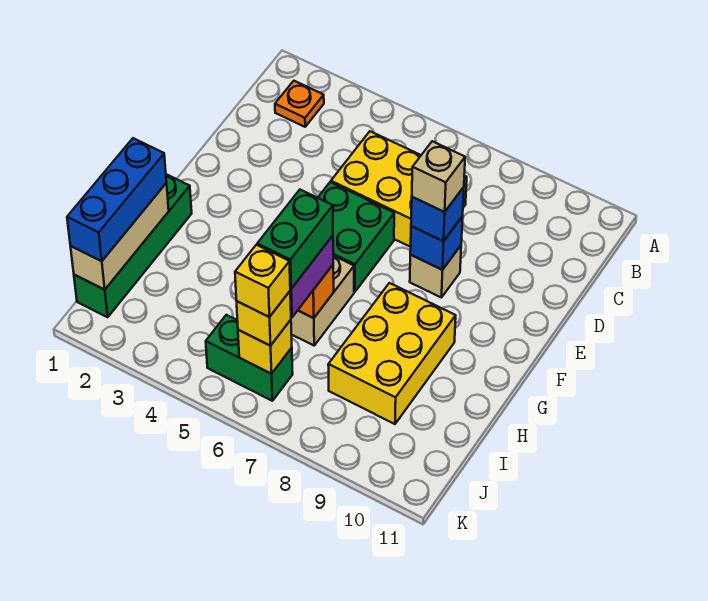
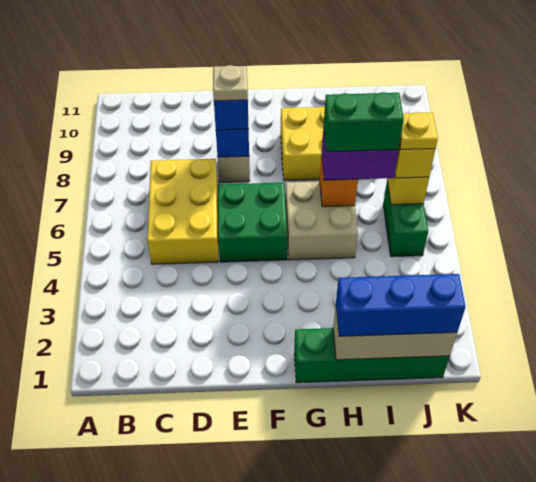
orange 1x1 plate [275,81,324,127] -> none
tan 1x1 brick [412,141,465,212] -> tan 1x1 plate [213,65,248,101]
yellow 1x1 brick [235,245,290,317] -> yellow 1x1 plate [400,112,438,150]

